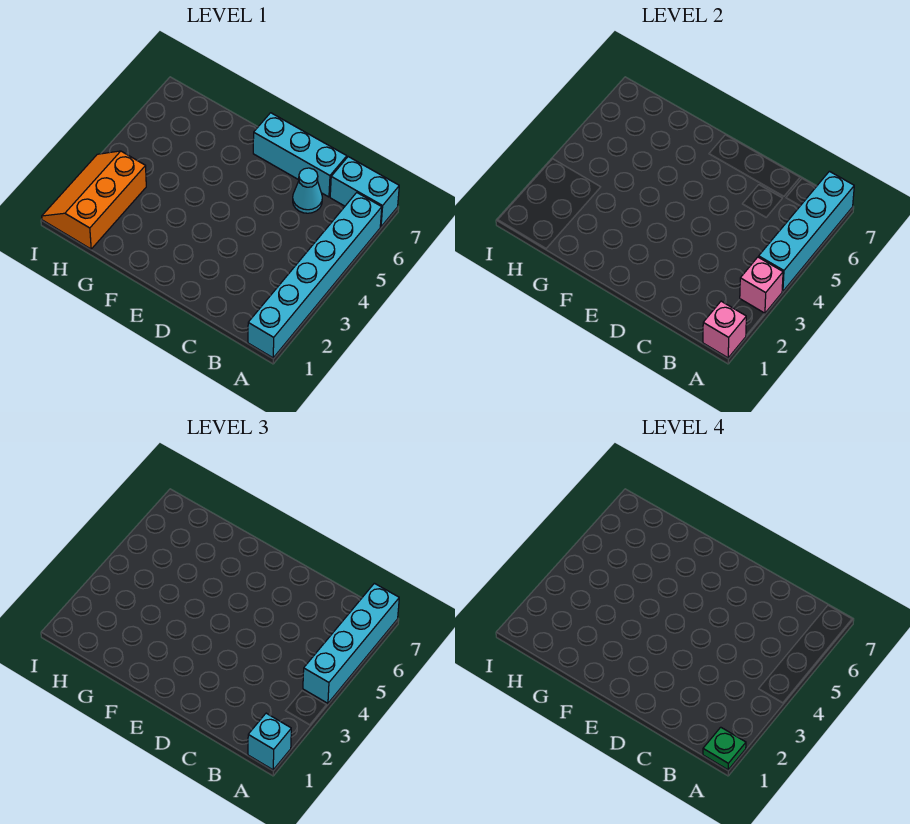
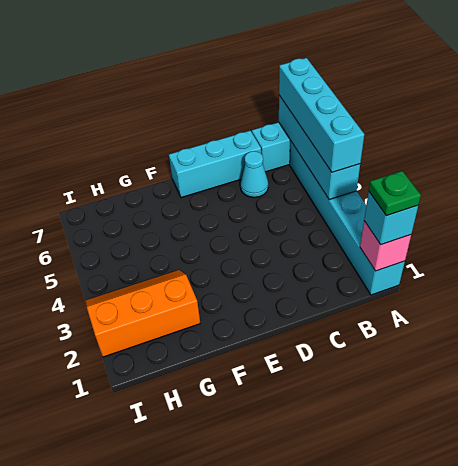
pink 1x1 brick [740,257,783,313] -> none
orange 2x3 slope [42,151,146,249] -> orange 2x3 slope turned to [86,270,200,357]

